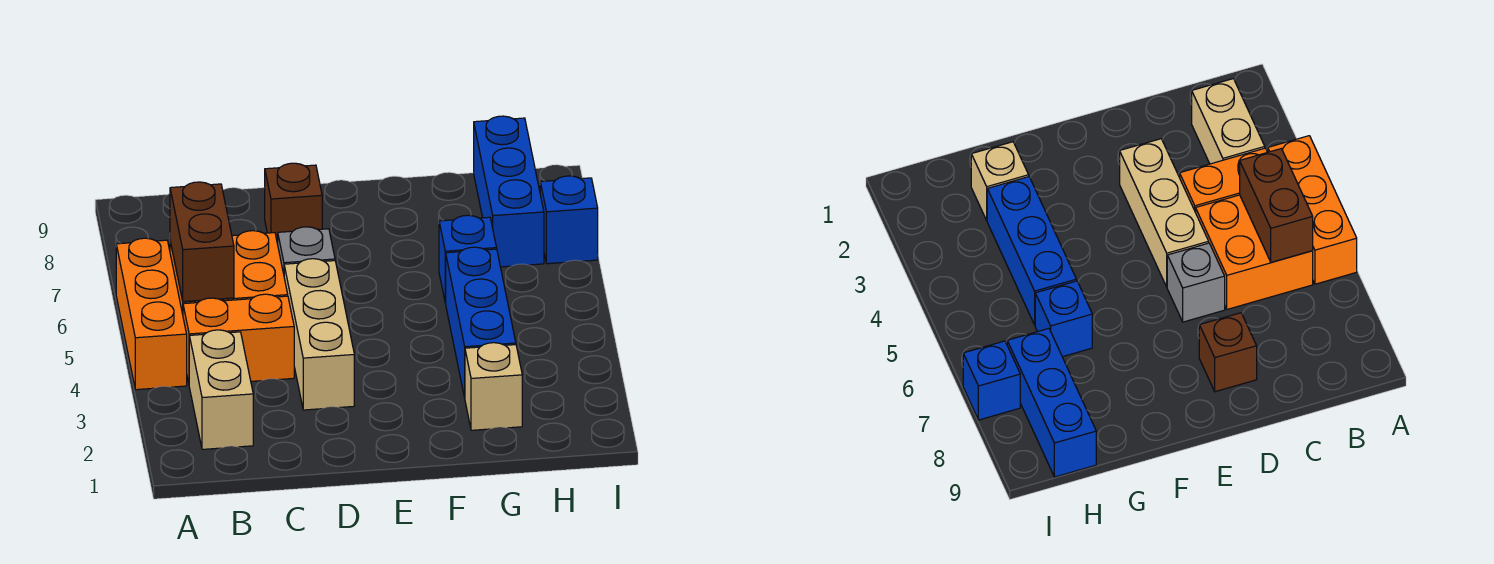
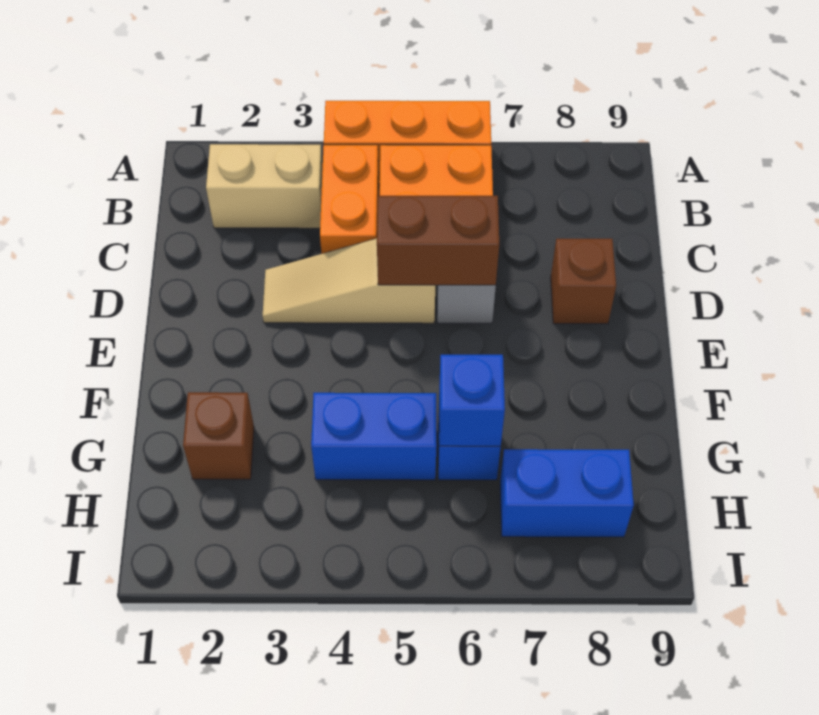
brown 1x2 brick [170,182,234,302] -> brown 1x2 brick moved to [377,196,499,285]
tan 1x3 brick [284,259,354,410] -> tan 1x3 slope [263,238,435,323]
tan 1x1 brick [465,343,522,430] -> brown 1x1 brick [183,392,254,479]
blue 1x3 brick [446,247,516,398] -> blue 1x2 brick [311,393,437,480]
blue 1x3 brick [474,116,544,267] -> blue 1x2 brick [500,449,634,537]
blue 1x1 brick [540,176,598,264] -> blue 1x1 brick moved to [439,355,505,446]

